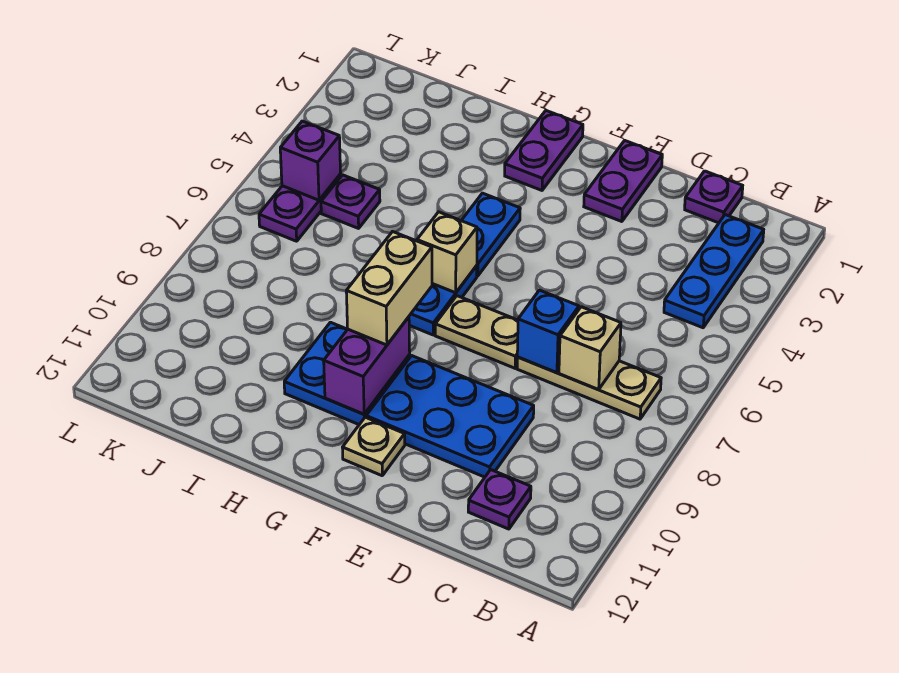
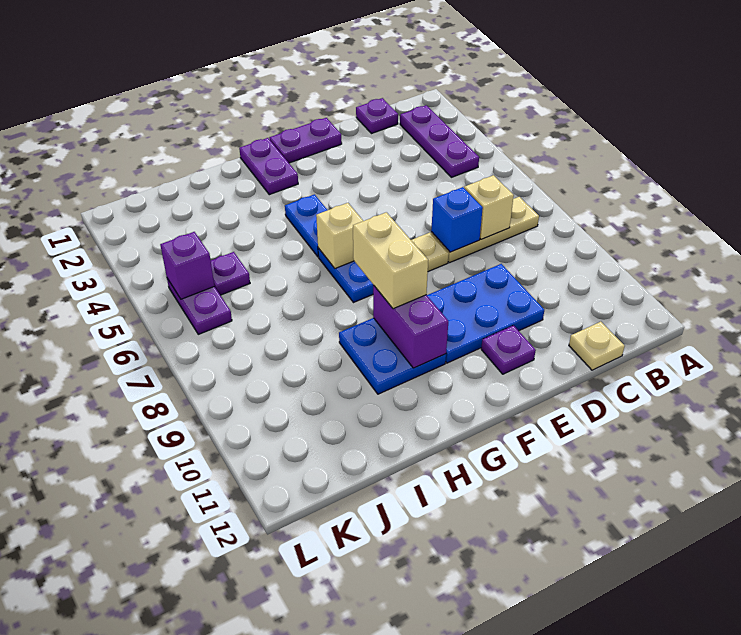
blue 1x3 plate [664,215,764,328] -> purple 1x3 plate [400,105,479,177]
purple 1x1 plate [468,470,531,529] -> purple 1x1 plate moved to [481,326,536,374]
purple 1x2 plate [584,140,662,222] -> purple 1x2 plate turned to [269,118,342,163]
tan 1x1 plate [342,417,405,476] -> tan 1x1 plate moved to [569,322,625,370]

